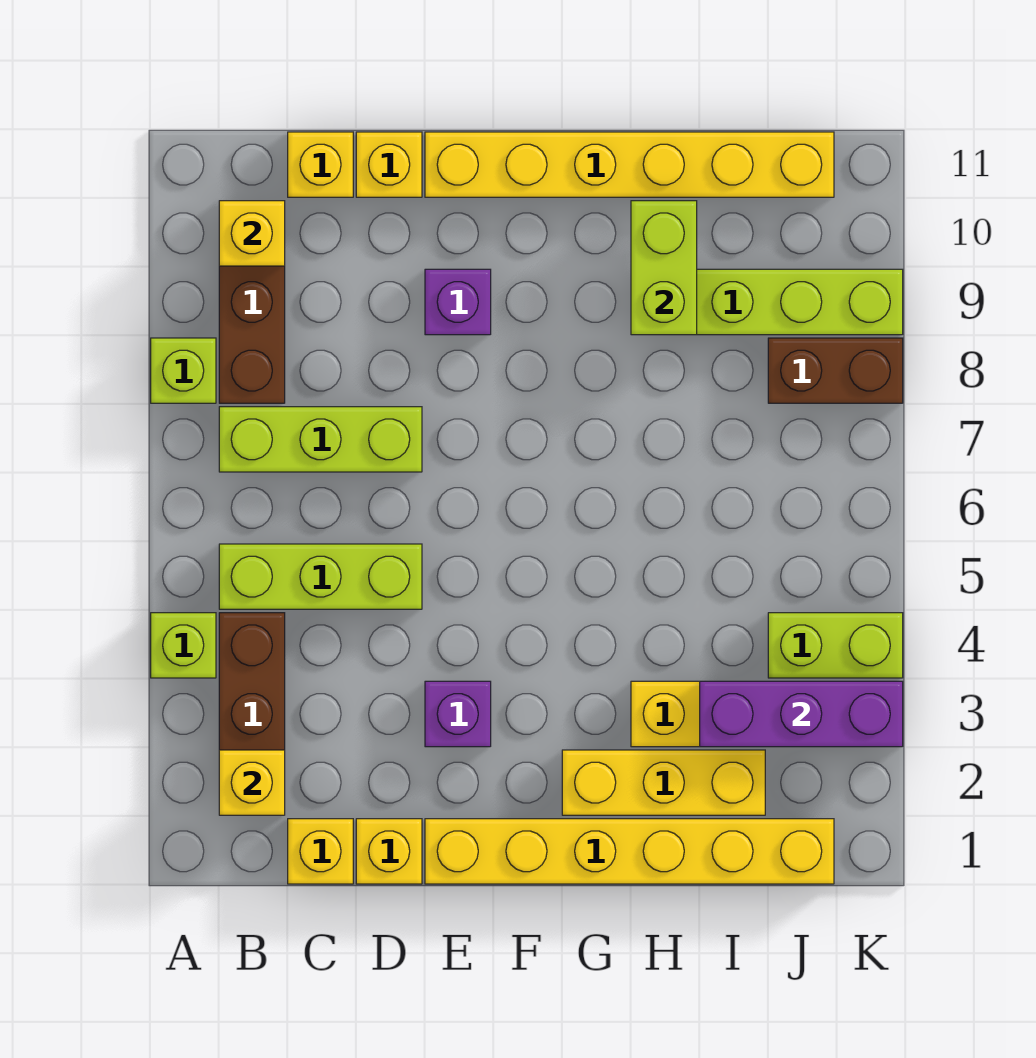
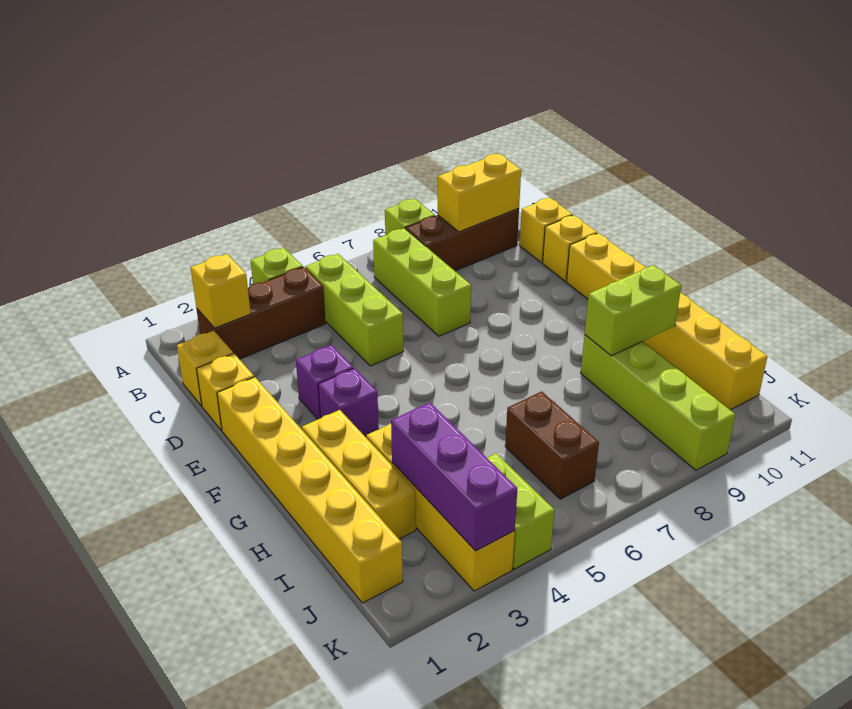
yellow 1x1 brick [219,201,285,266] -> yellow 1x2 brick [438,154,521,232]
purple 1x1 brick [425,269,491,335] -> purple 1x1 brick moved to [318,368,379,437]
brown 1x2 brick [768,338,903,403] -> brown 1x2 brick moved to [505,391,599,499]

